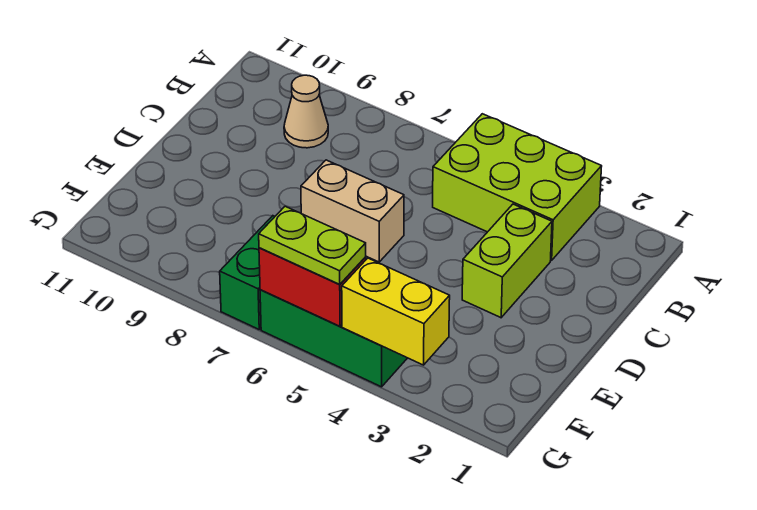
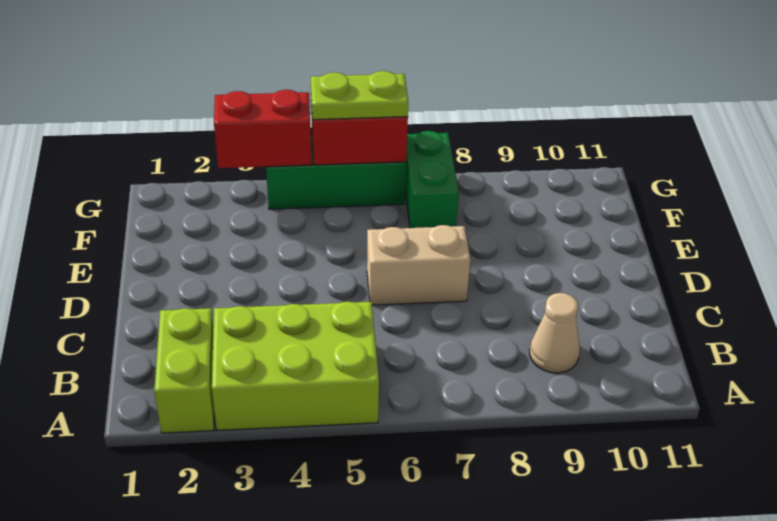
lime 1x2 brick [462,204,552,318] -> lime 1x2 brick moved to [154,308,215,433]
yellow 1x2 brick [342,258,450,365] -> red 1x2 brick [214,90,312,168]

